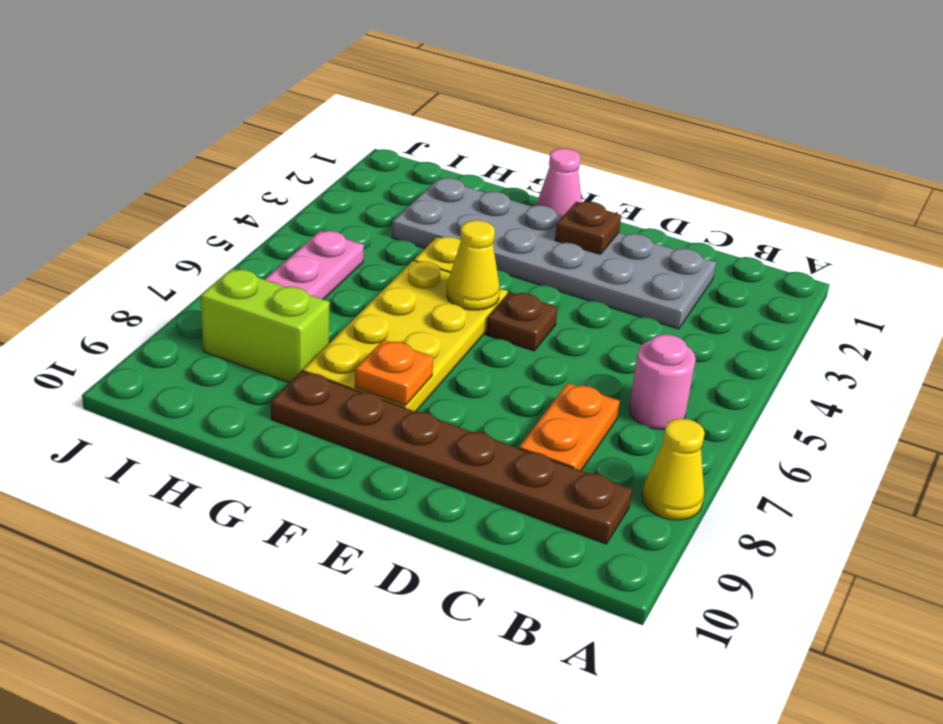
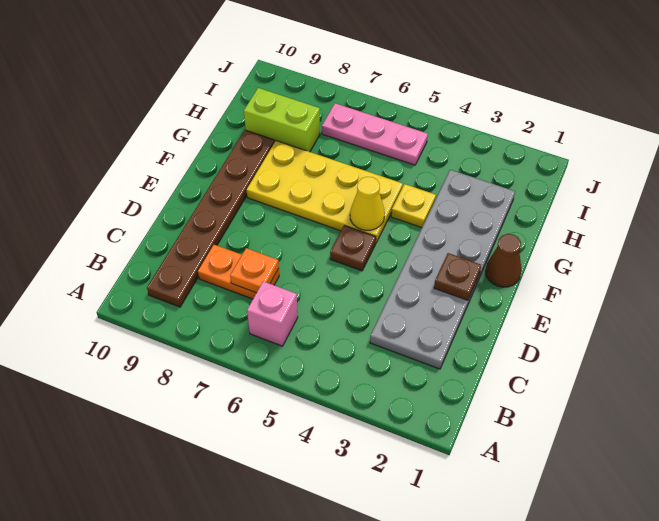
yellow 1x1 cone [642,418,705,520] -> none
pink 1x1 round brick [629,334,696,430] -> pink 1x1 brick [247,281,298,346]
pink 1x1 cone [536,148,582,216] -> brown 1x1 cone [485,234,522,287]
orange 1x1 plate [355,340,433,405] -> orange 1x1 plate moved to [230,248,279,293]
lime 1x2 brick [201,269,330,383] -> lime 1x2 brick turned to [244,88,320,152]

